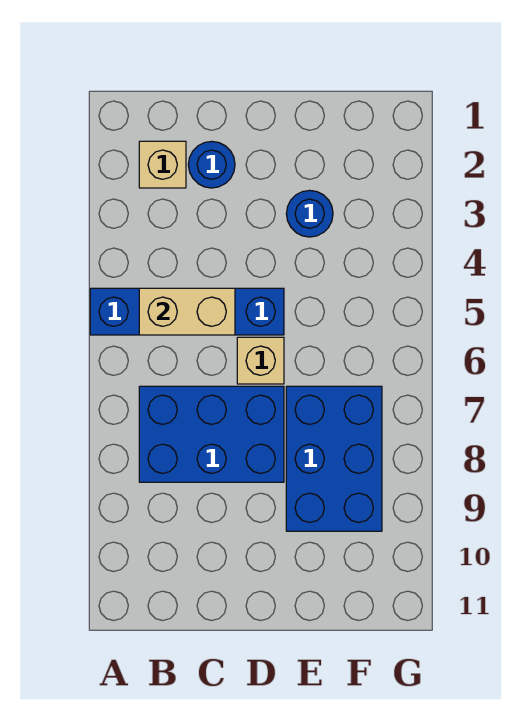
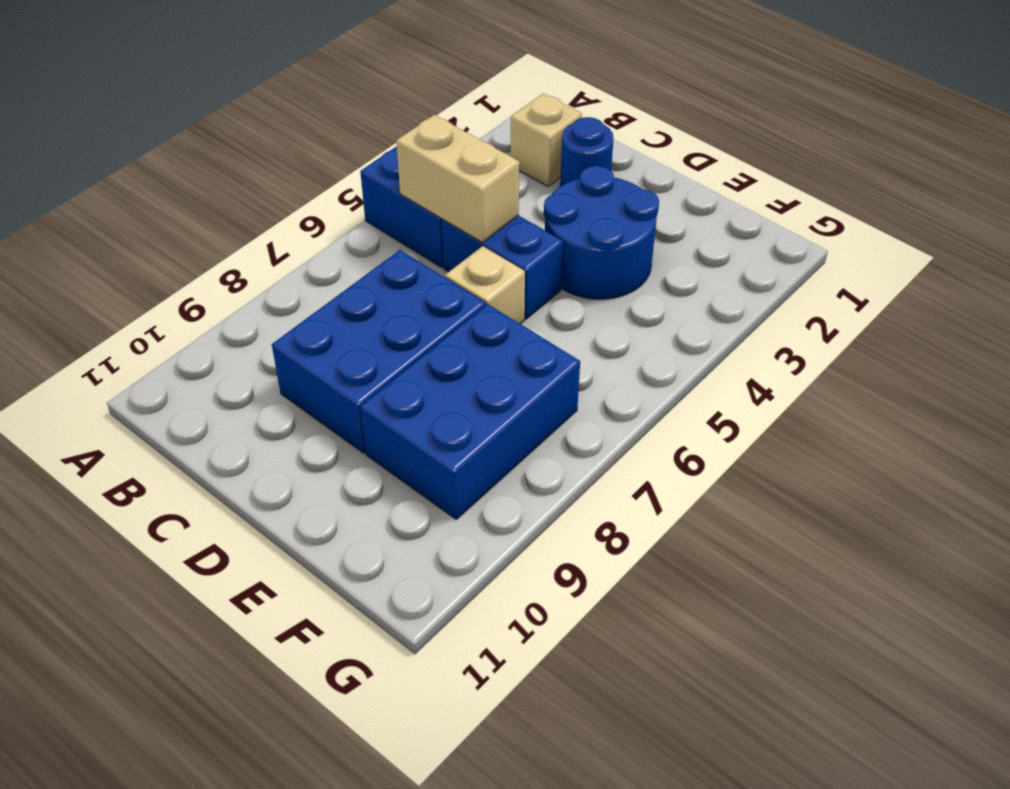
blue 2x3 brick [139,386,284,482] -> blue 2x3 brick turned to [272,250,486,453]
blue 1x1 round brick [286,190,333,237] -> blue 2x2 round brick [544,166,659,299]

